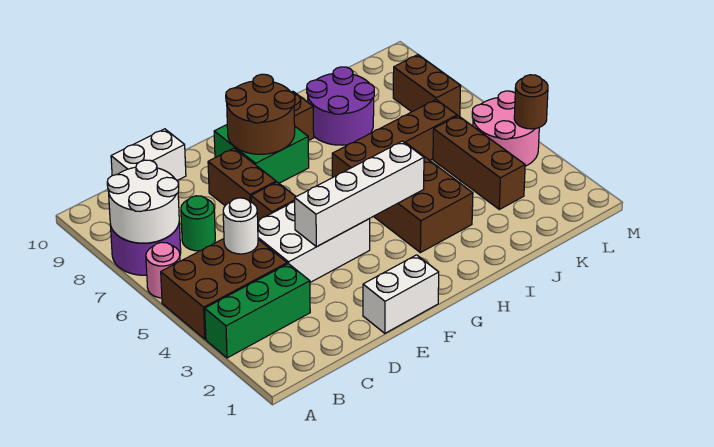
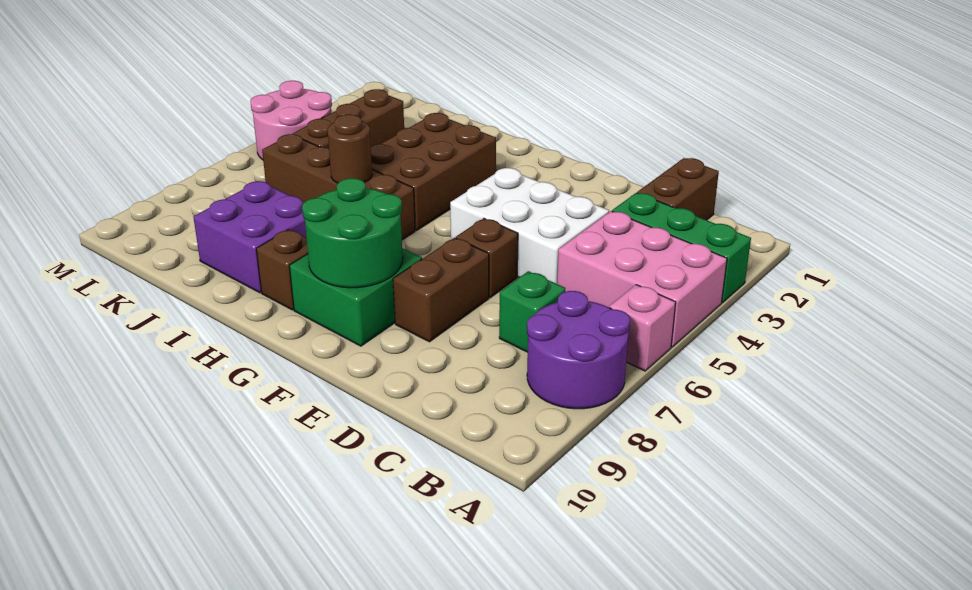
brown 2x3 brick [161,239,287,339] -> pink 2x3 brick [557,211,727,347]
pink 1x1 round brick [146,242,180,298] -> pink 1x1 brick [609,285,676,371]
white 2x2 round brick [107,160,179,243] -> none
white 1x1 round brick [223,198,258,254] -> none
green 1x1 round brick [181,196,215,251] -> green 1x1 brick [499,271,565,352]
white 1x2 brick [111,129,186,180] -> none
white 1x2 brick [363,255,439,333] -> none
white 1x4 brick [295,141,424,247] -> none
brown 2x2 round brick [226,74,295,154] -> green 2x2 round brick [302,178,403,288]
purple 2x2 round brick [307,67,374,145] -> purple 2x2 brick [194,181,306,293]
brown 1x2 brick [393,55,461,117] -> brown 1x2 brick moved to [637,158,719,220]
brown 1x1 round brick [514,75,548,129] -> brown 1x1 round brick moved to [328,114,372,183]

